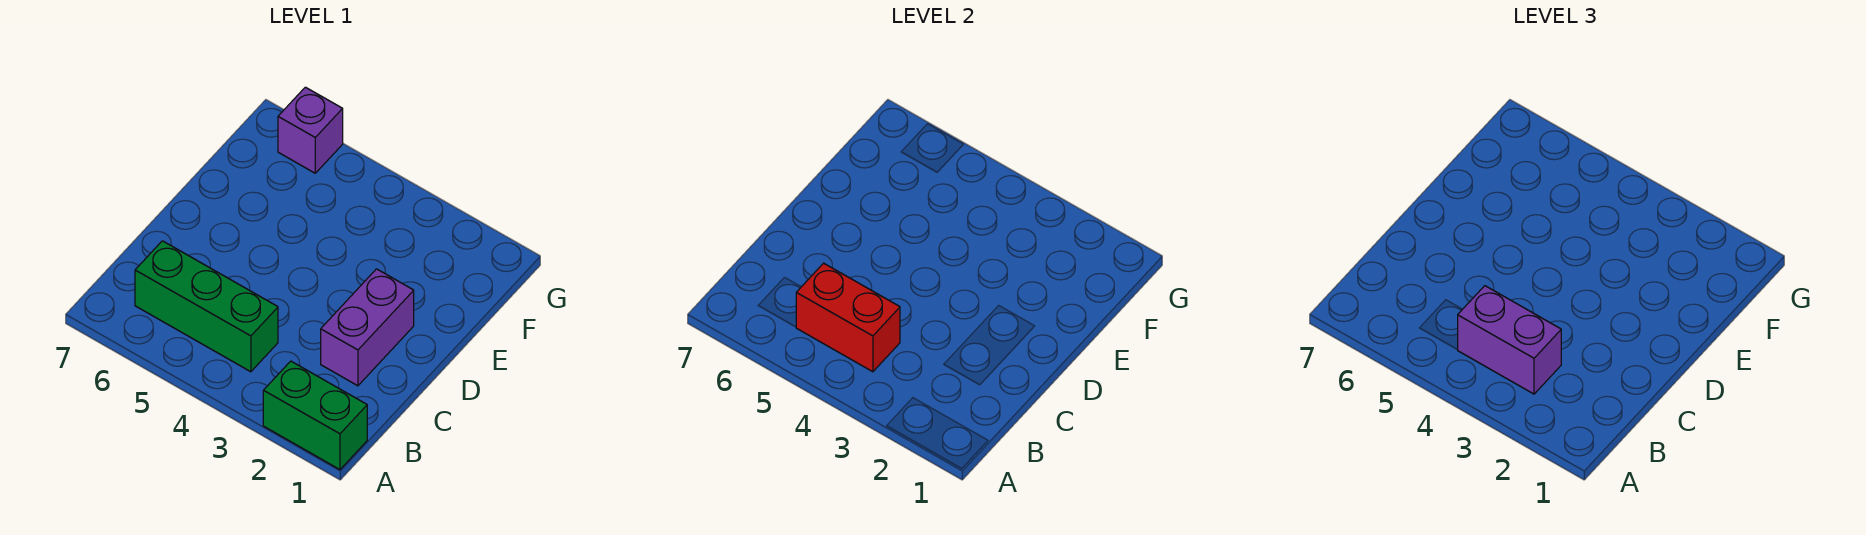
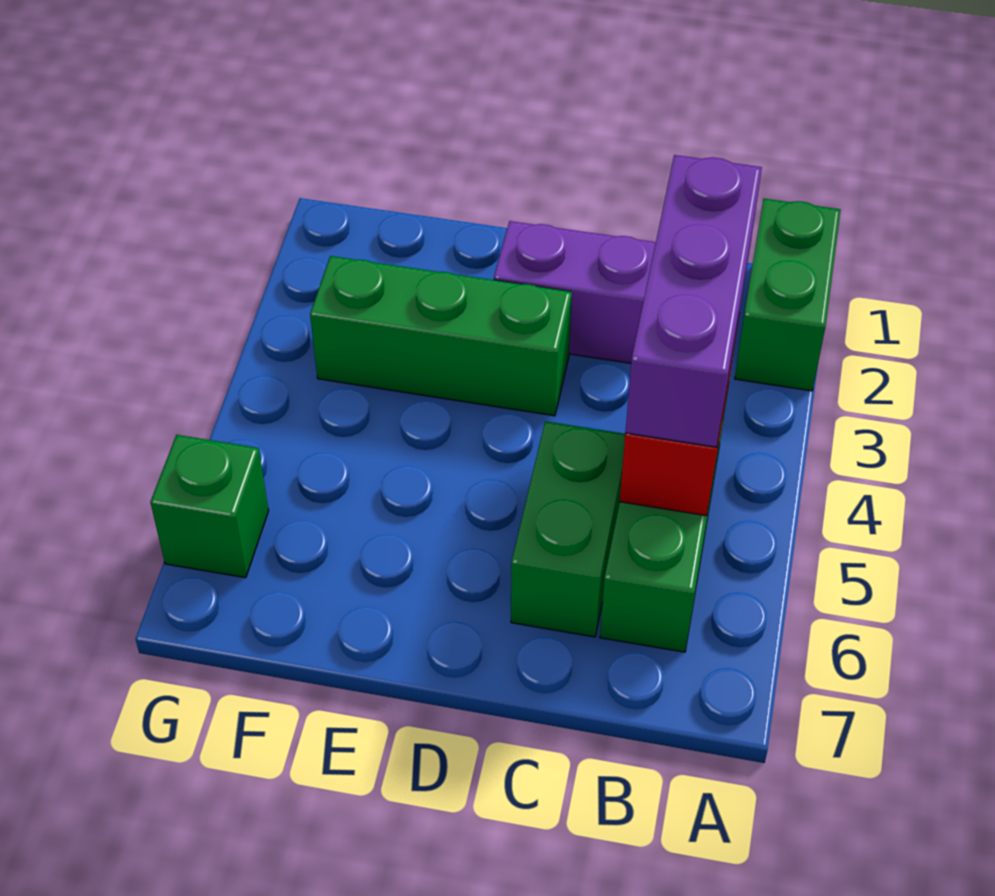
purple 1x2 brick [1458,286,1561,394] -> purple 1x3 brick [625,155,762,447]
none -> green 1x2 brick [511,421,625,637]
none -> green 1x3 brick [310,256,572,416]
purple 1x1 brick [278,87,343,173] -> green 1x1 brick [150,435,269,578]

